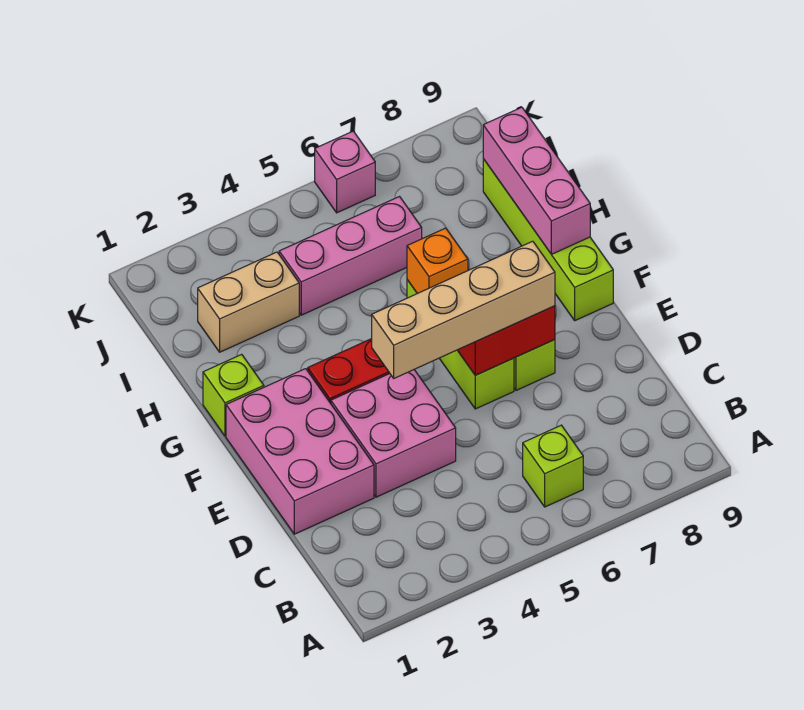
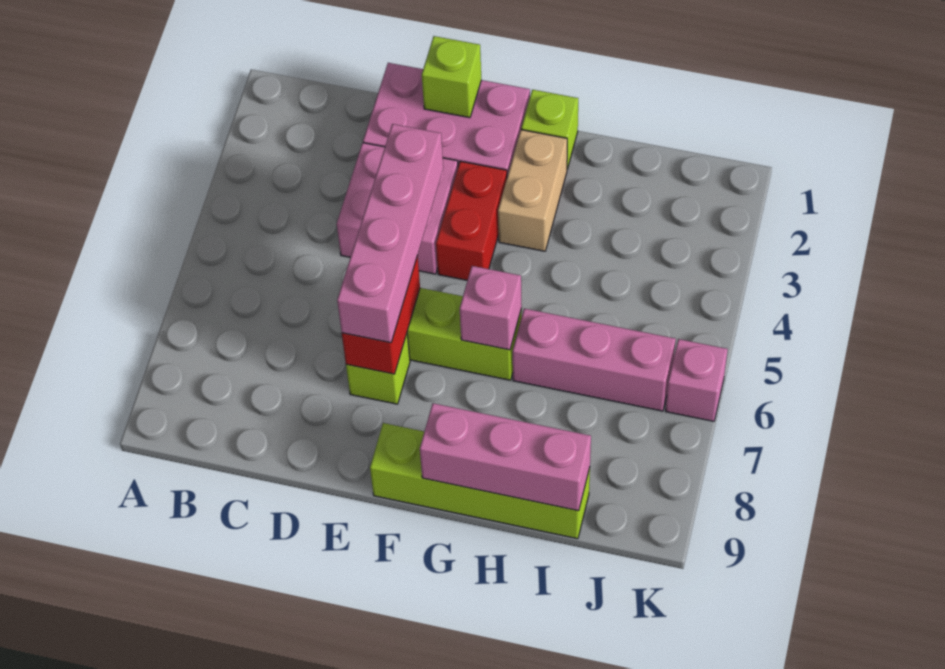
lime 1x1 brick [523,425,583,507] -> lime 1x1 brick moved to [422,36,481,118]
tan 1x4 brick [372,241,555,378] -> pink 1x4 brick [337,124,443,343]
orange 1x1 brick [407,228,468,294] -> pink 1x1 brick [460,266,522,350]
tan 1x2 brick [198,252,299,352] -> tan 1x2 brick moved to [498,130,567,251]
pink 1x3 brick [279,197,422,315] -> pink 1x3 brick turned to [513,308,676,411]

